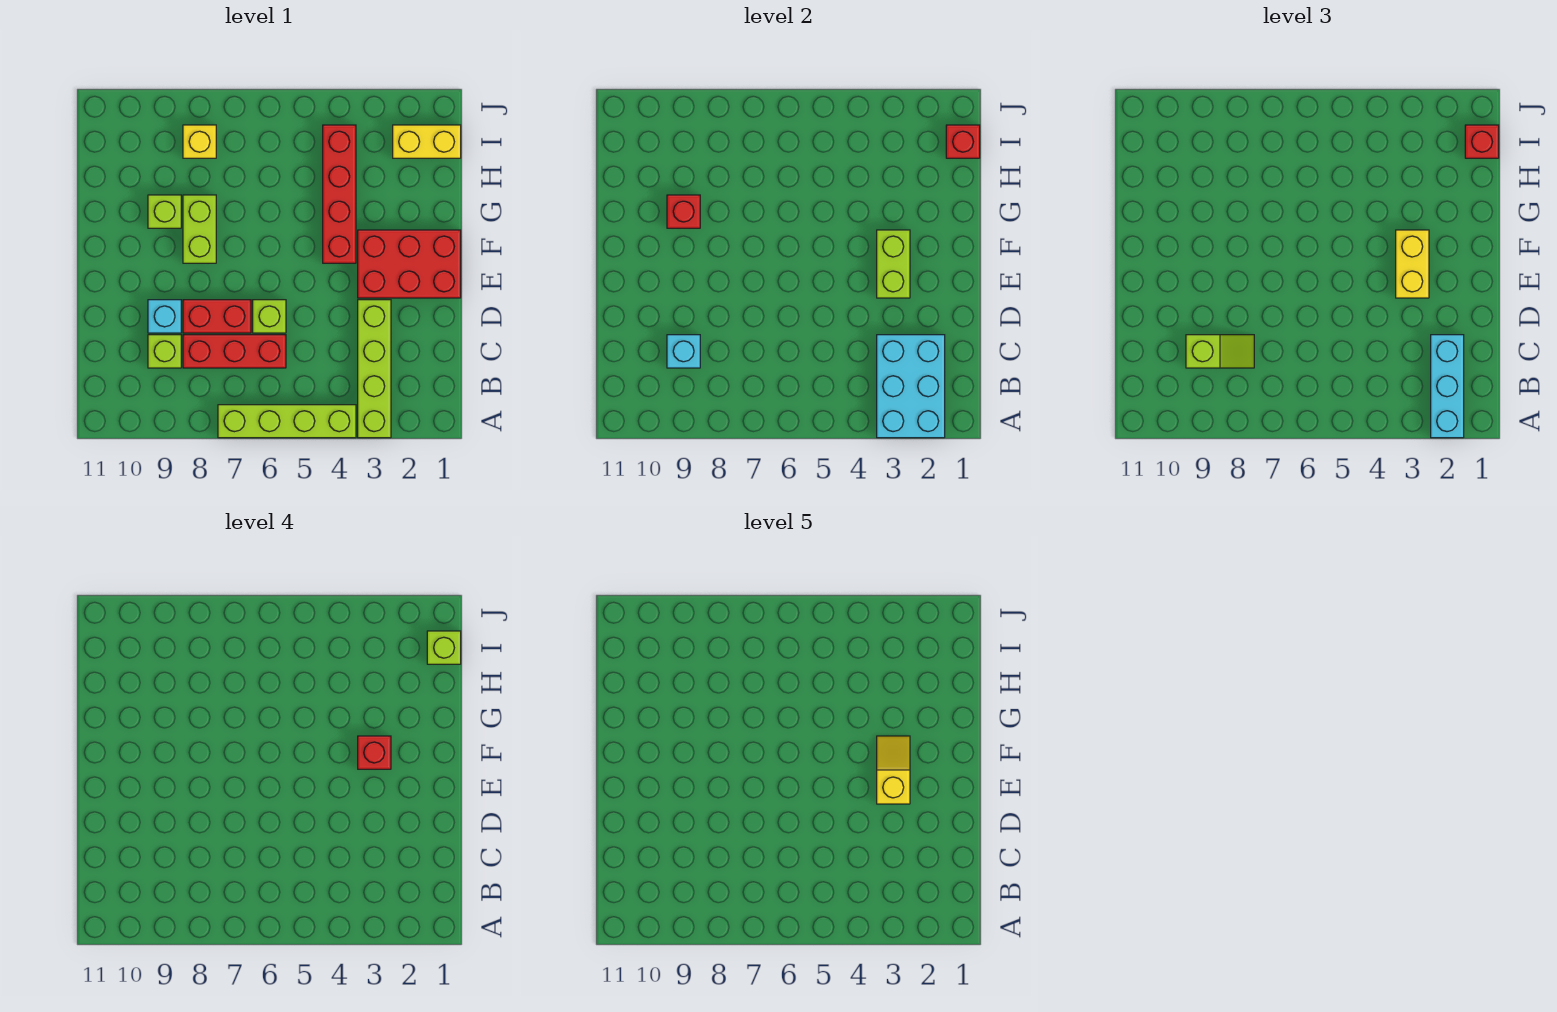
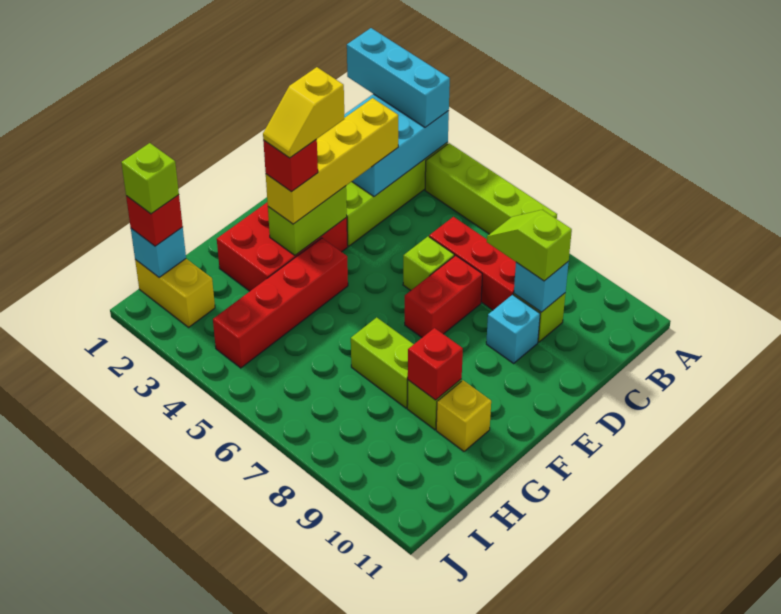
cyan 1x3 brick [1431,335,1464,438] -> cyan 1x3 brick turned to [347,28,450,127]
red 1x2 brick [183,300,251,333] -> red 1x2 brick turned to [405,255,482,337]
red 2x3 brick [358,230,461,298] -> red 2x3 brick turned to [217,202,348,291]
yellow 1x2 brick [1396,230,1429,298] -> yellow 1x4 brick [266,98,398,224]
lime 1x2 brick [183,195,216,263] -> lime 1x2 brick turned to [351,317,414,408]
red 1x1 brick [946,125,980,158] -> cyan 1x1 brick [131,227,186,277]
yellow 1x1 brick [183,125,216,158] -> yellow 1x1 brick moved to [436,380,491,451]

